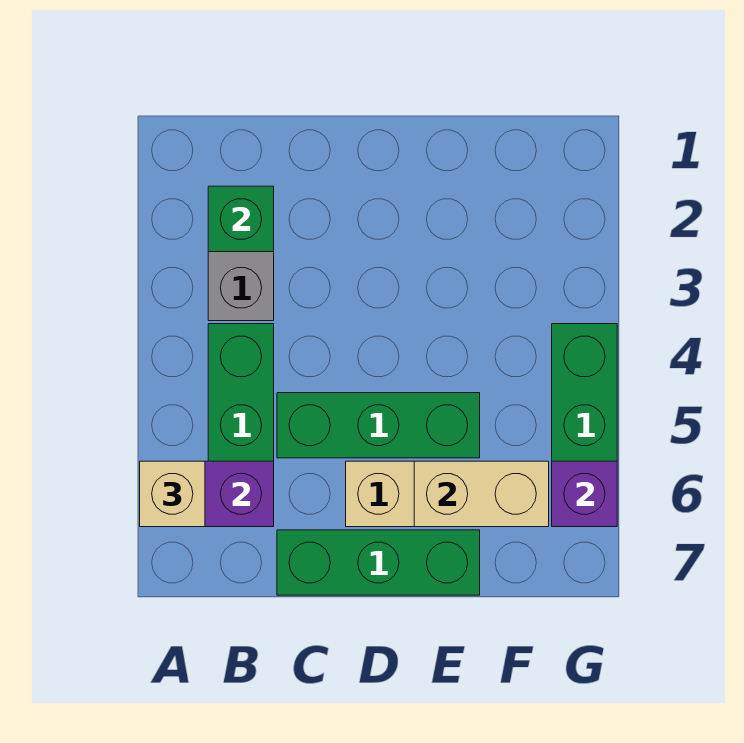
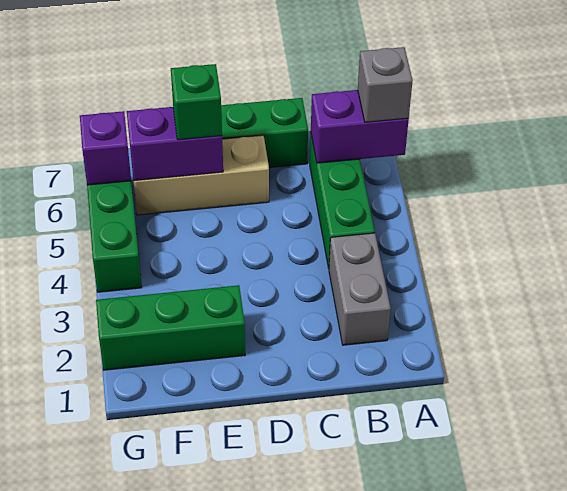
tan 1x1 brick [140,461,205,527] -> grey 1x1 brick [358,47,413,122]
green 1x1 brick [208,186,274,252] -> green 1x1 brick moved to [171,64,222,140]
green 1x3 brick [277,393,480,458] -> green 1x3 brick moved to [96,285,245,370]
tan 1x2 brick [414,461,549,527] -> purple 1x2 brick [127,107,223,181]

